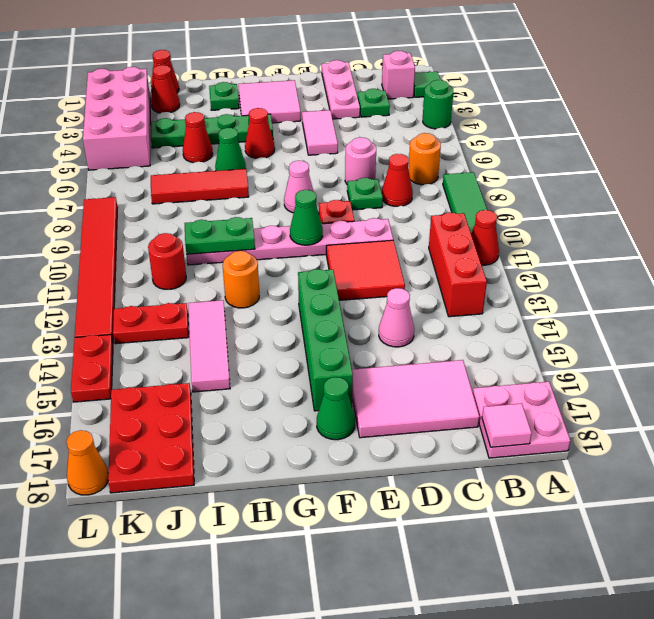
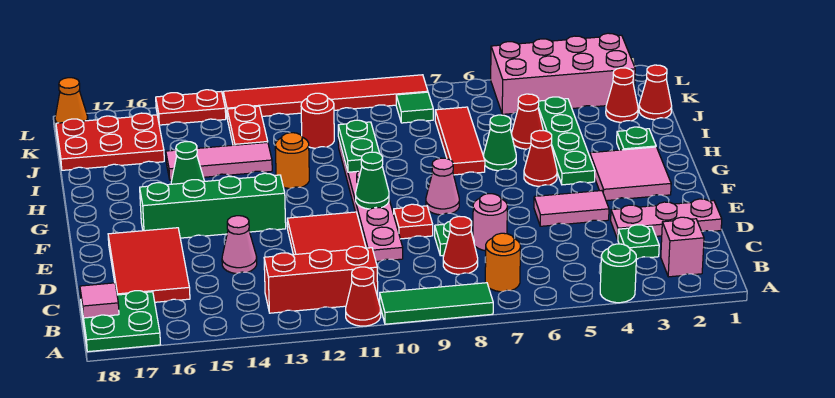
green 1x1 tile [414,72,440,97] -> green 1x1 tile moved to [396,92,433,123]
pink 2x2 plate [473,382,571,458] -> green 2x2 plate [81,291,160,352]
pink 2x3 tile [352,360,479,438] -> red 2x3 tile [108,228,190,302]
green 1x1 cone [317,377,355,440] -> green 1x1 cone moved to [171,142,204,184]

